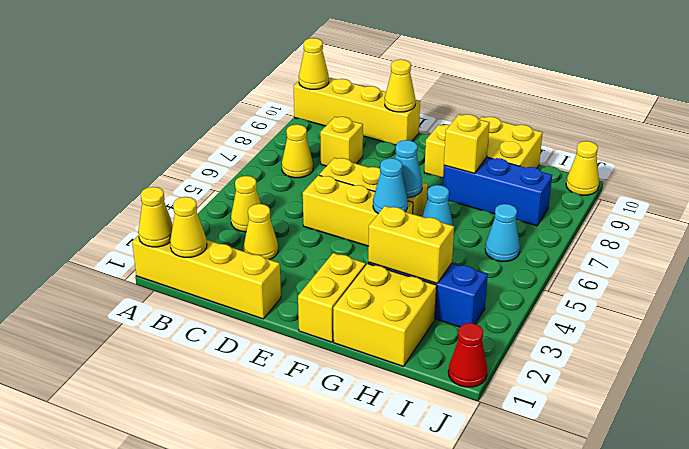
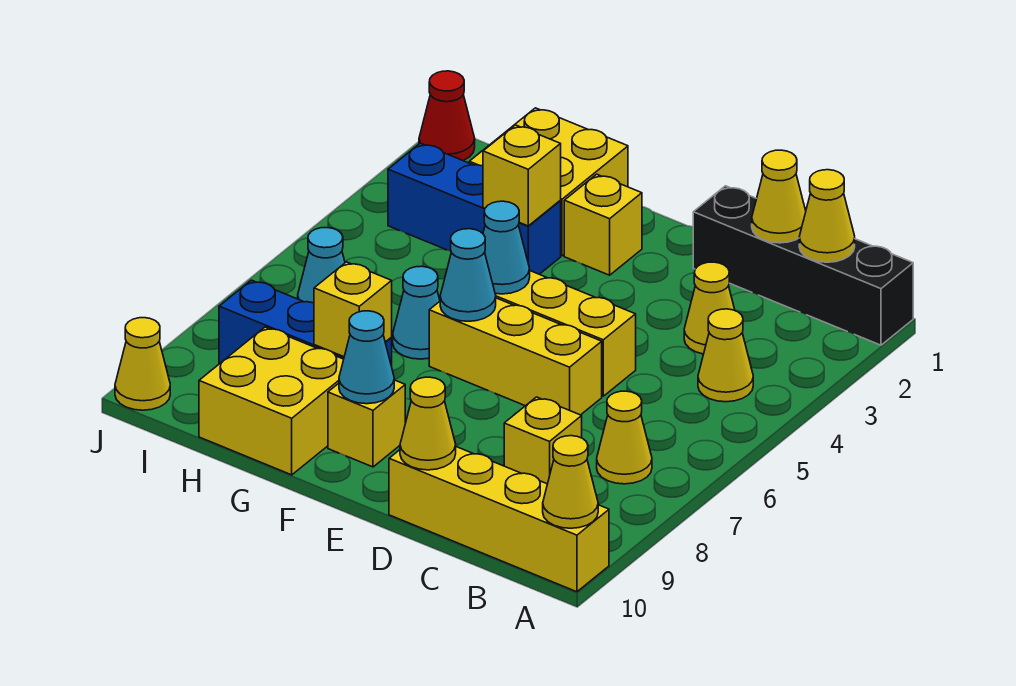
yellow 1x4 brick [132,235,281,319] -> black 1x4 brick [693,186,913,345]
yellow 1x1 cone [138,187,173,247] -> yellow 1x1 cone moved to [752,150,806,243]
yellow 1x2 brick [298,253,366,342] -> yellow 1x1 brick [564,174,642,275]
none -> cyan 1x1 cone [339,311,394,404]
yellow 1x2 brick [368,206,454,283] -> yellow 1x1 brick [483,125,561,226]

